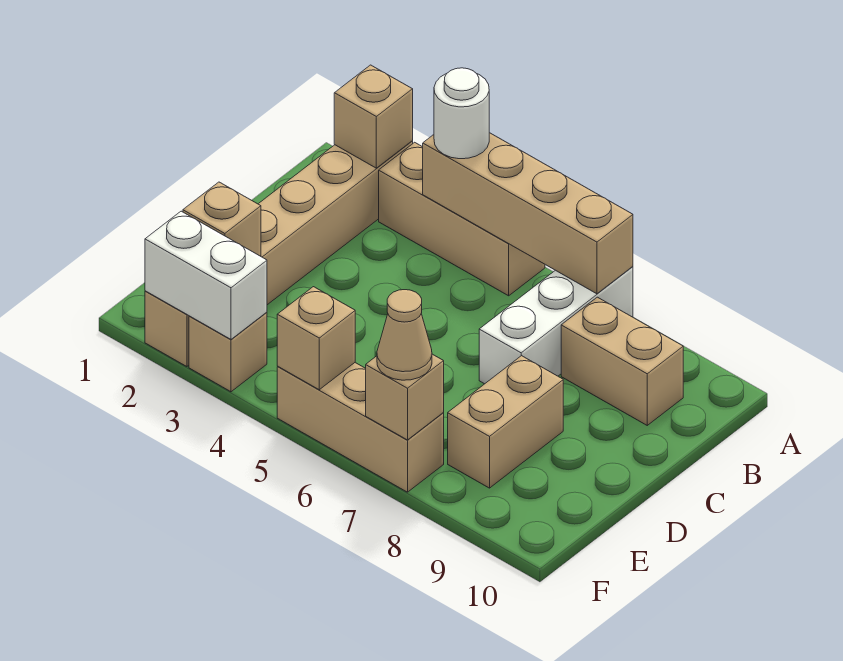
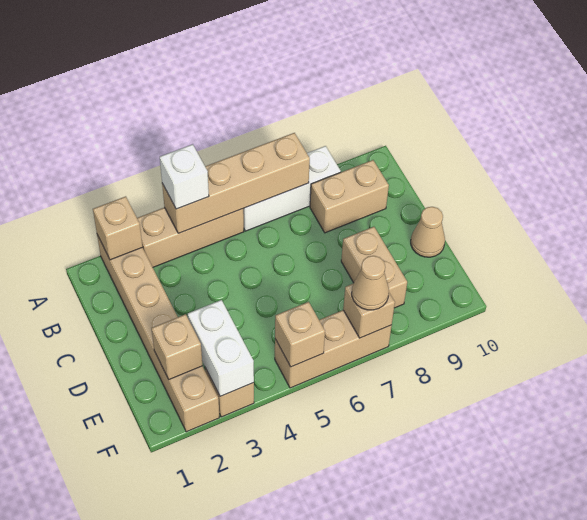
white 1x1 round brick [434,68,489,159] -> white 1x1 brick [160,144,209,209]
white 1x3 brick [479,267,633,384] -> white 1x3 brick turned to [243,146,341,231]
none -> tan 1x1 cone [411,207,445,257]
white 1x2 brick [145,211,267,339] -> white 1x2 brick turned to [188,300,254,396]

